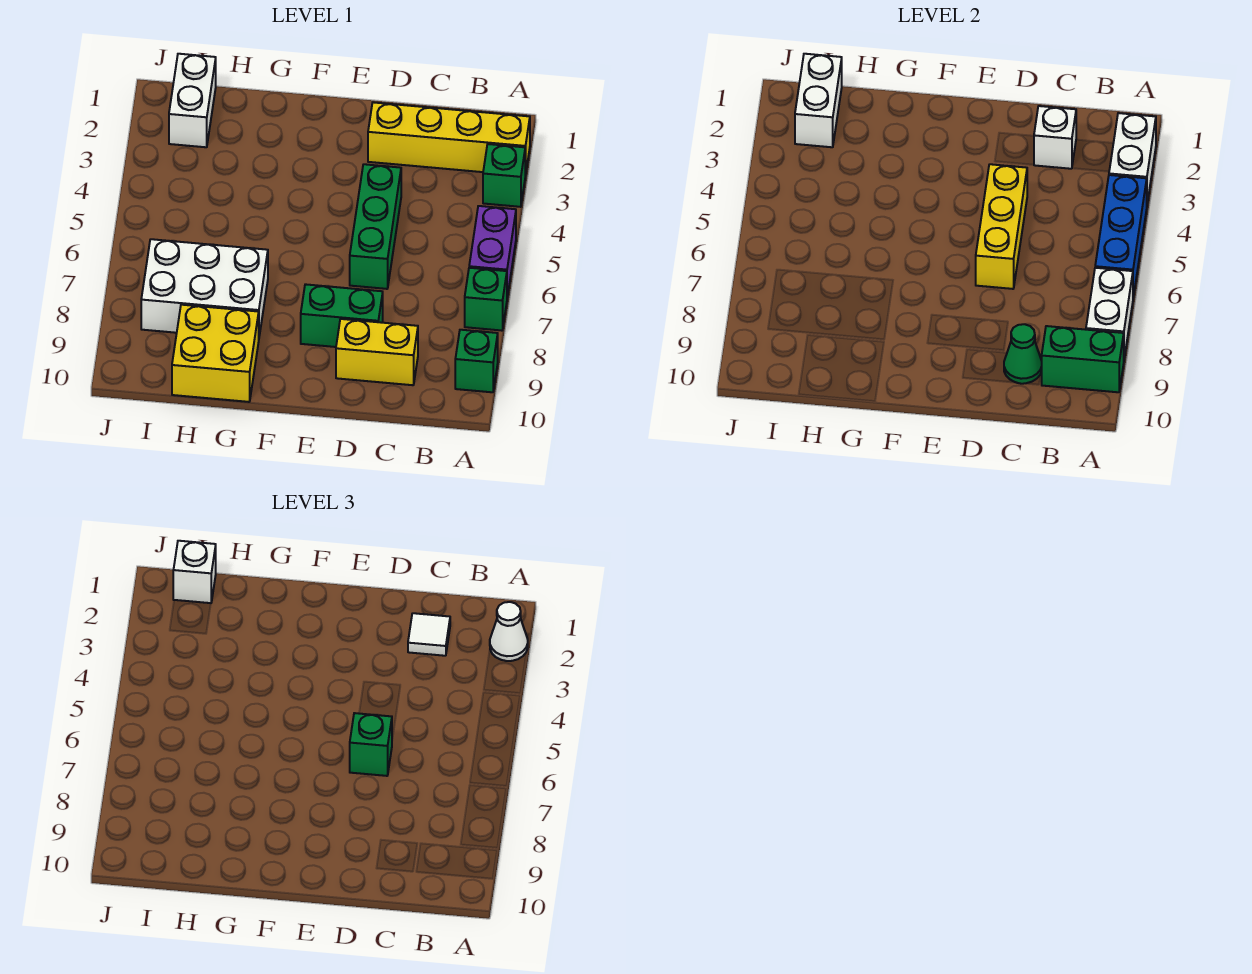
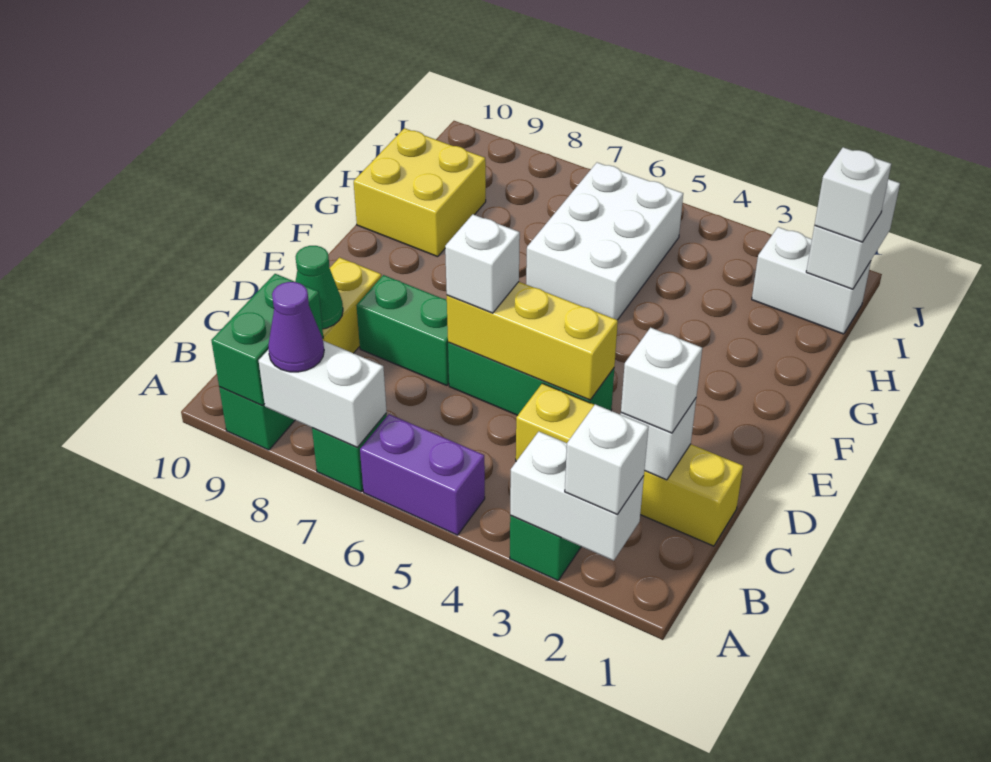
yellow 1x4 brick [368,102,530,176] -> yellow 1x4 brick turned to [516,383,743,546]
white 1x1 cone [490,602,528,661] -> white 1x1 brick [565,404,648,514]
blue 1x3 brick [1095,175,1147,297] -> none
none -> purple 1x1 cone [268,282,324,372]
white 1x1 tile [408,613,450,656] -> white 1x1 brick [621,328,702,433]
green 1x1 brick [350,713,392,776] -> white 1x1 brick [445,215,520,313]
green 1x2 brick [301,284,383,347] -> green 1x2 brick turned to [356,275,449,386]
white 2x3 brick [141,239,268,336] -> white 2x3 brick moved to [526,163,683,320]
white 1x2 brick [795,54,842,147] -> white 1x2 brick turned to [806,179,900,289]

